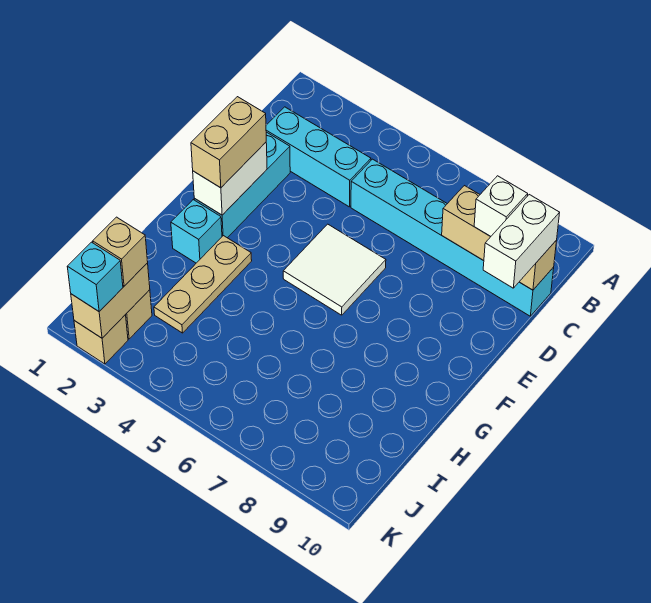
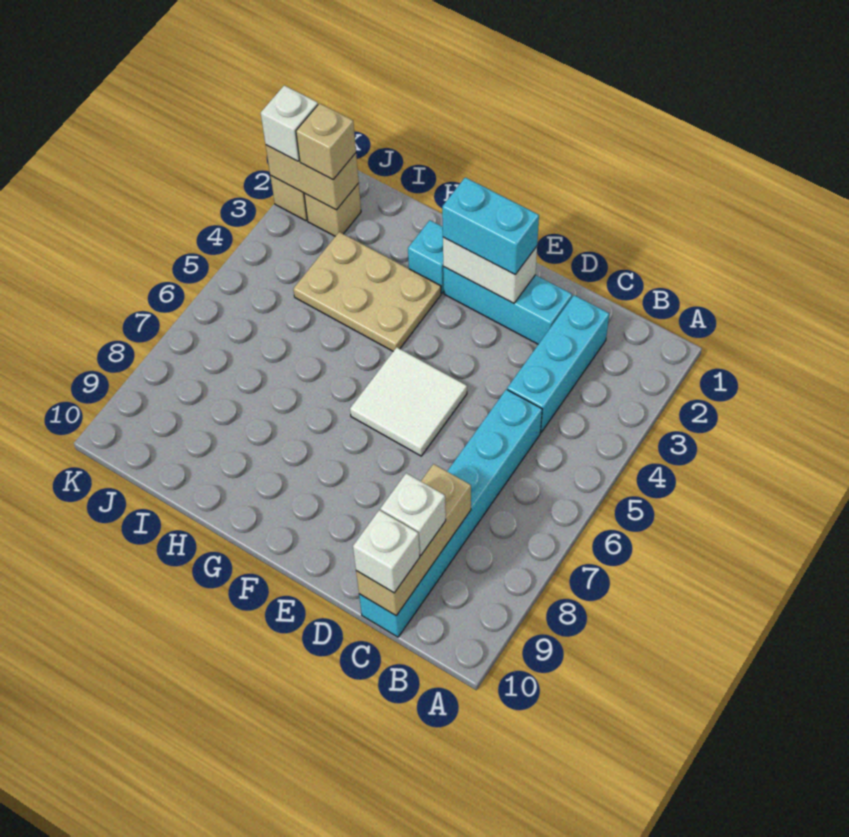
white 1x2 brick [483,195,560,288] -> white 1x1 brick [353,510,420,593]
tan 1x2 brick [191,97,266,188] -> cyan 1x2 brick [442,177,539,275]
tan 1x3 plate [154,236,252,333] -> tan 2x3 plate [293,232,441,351]
cyan 1x1 brick [67,242,123,311] -> white 1x1 brick [261,85,318,161]

